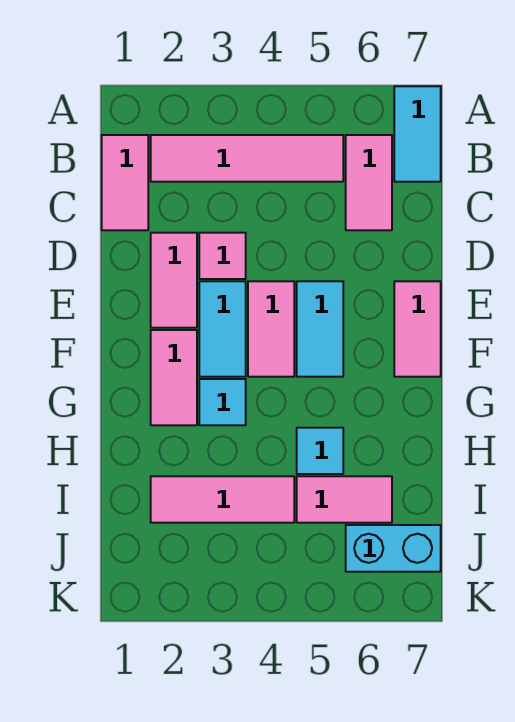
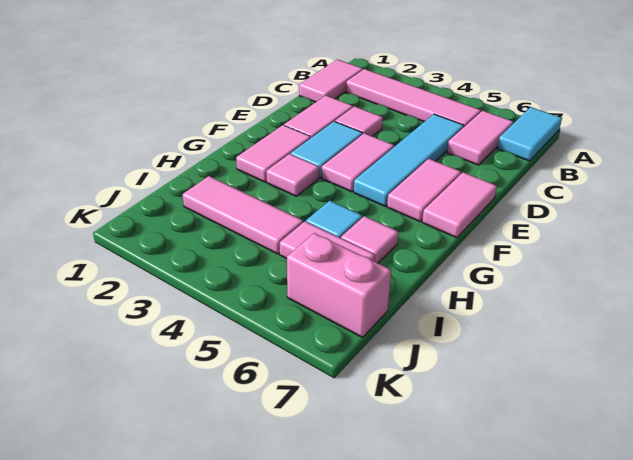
cyan 1x2 tile [297,281,343,377] -> cyan 1x4 tile [354,114,464,206]
none -> pink 1x2 tile [387,159,461,222]
cyan 1x1 tile [199,379,246,425] -> pink 1x1 tile [266,154,319,196]
none -> pink 1x1 tile [341,216,399,263]
cyan 1x2 brick [346,525,441,572] -> pink 1x2 brick [287,233,391,337]

